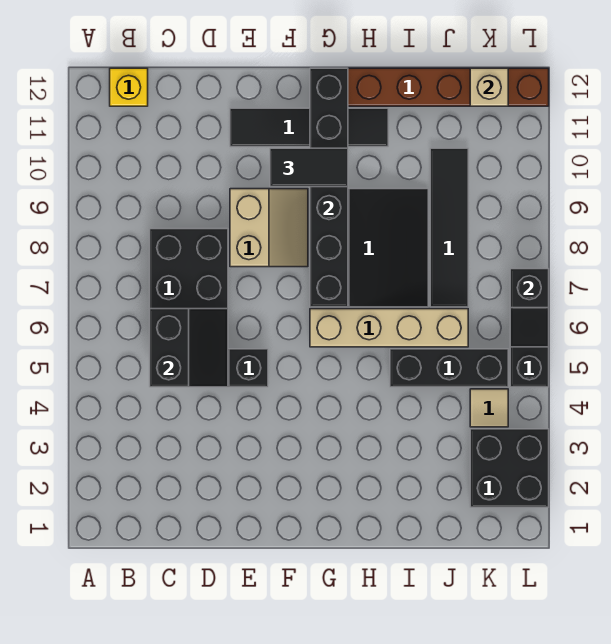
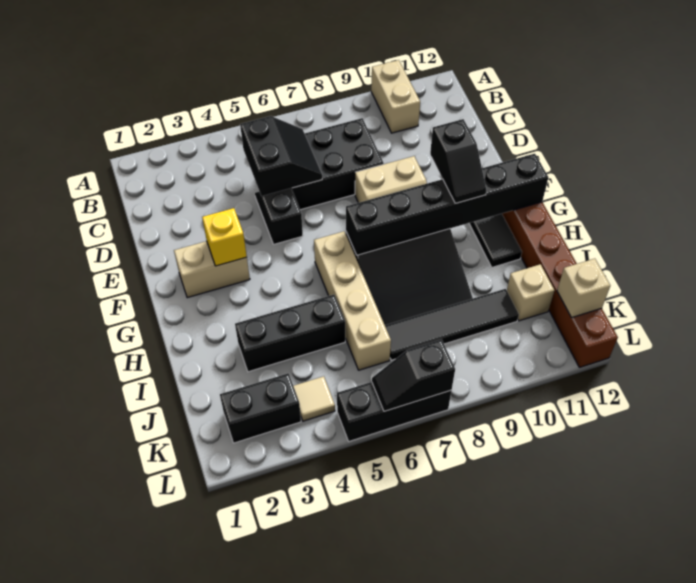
none -> tan 1x2 brick [371,60,420,133]
yellow 1x1 brick [110,68,148,106] -> yellow 1x1 brick moved to [202,208,247,266]
black 2x2 slope [150,309,228,387] -> black 2x2 slope turned to [240,116,322,196]
none -> tan 1x2 brick [174,241,250,298]
black 1x2 tile [270,148,348,187] -> black 1x2 slope [430,119,486,203]
black 1x3 brick [390,349,508,387] -> black 1x3 brick turned to [235,295,345,372]
none -> tan 1x1 brick [507,264,554,321]
black 2x2 brick [470,429,549,507] -> black 1x2 brick [220,373,301,443]

